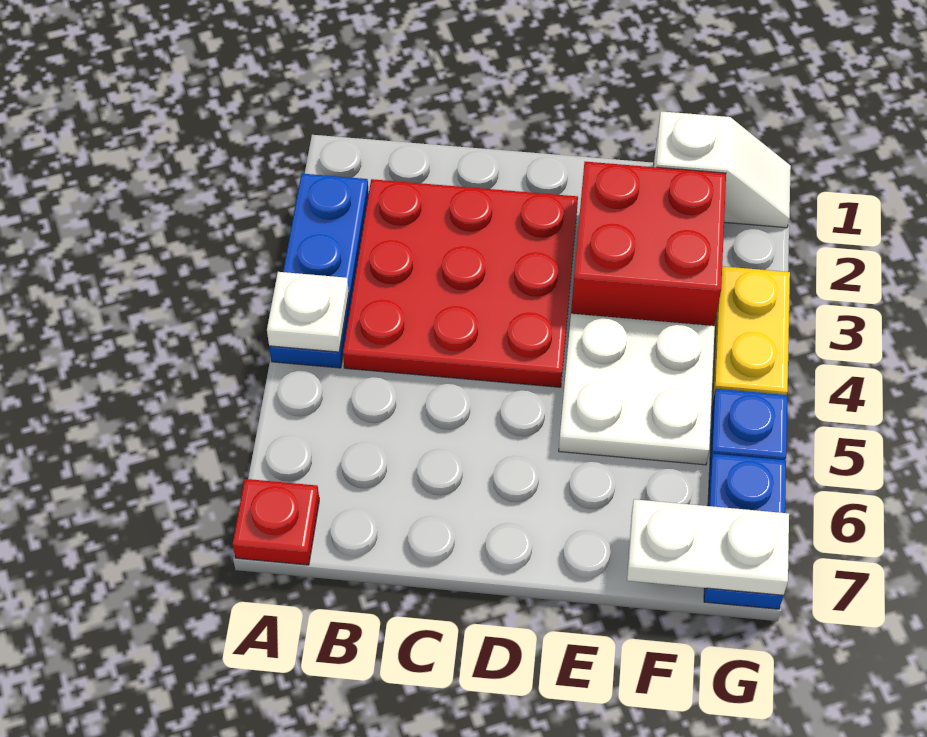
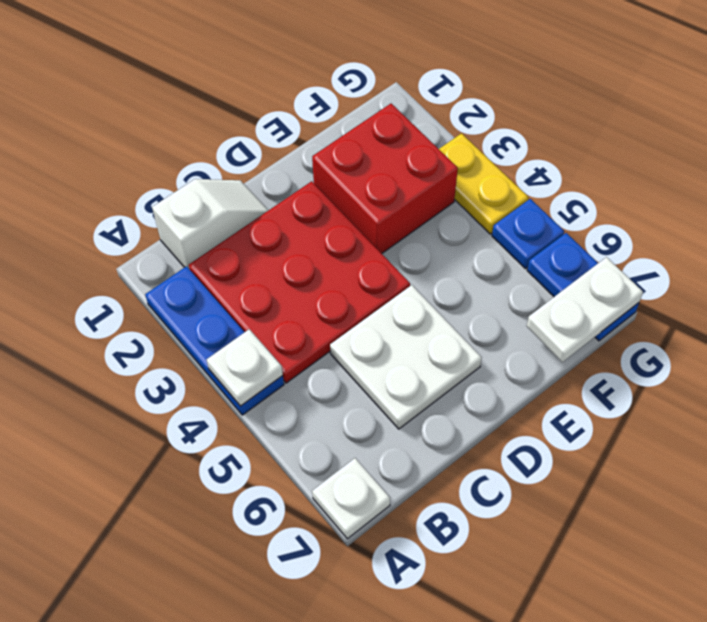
red 1x1 plate [233,479,319,565] -> white 1x1 plate [312,458,390,539]
white 2x2 plate [559,314,715,465] -> white 2x2 plate moved to [330,285,482,429]
white 1x2 slope [654,111,791,228] -> white 1x2 slope moved to [152,179,268,269]

